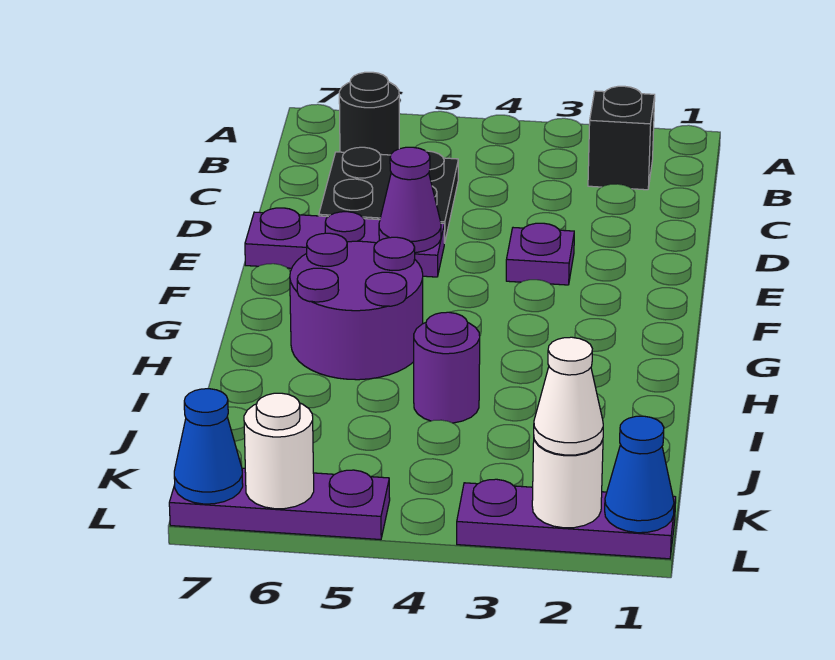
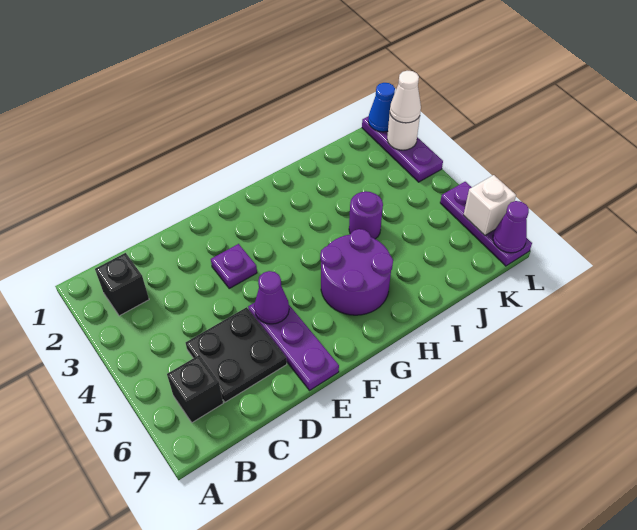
black 1x1 round brick [339,72,399,155] -> black 1x1 brick [167,355,223,423]
white 1x1 round brick [244,393,314,509] -> white 1x1 brick [464,175,516,235]
blue 1x1 cone [174,389,243,504] -> purple 1x1 cone [493,201,529,253]

